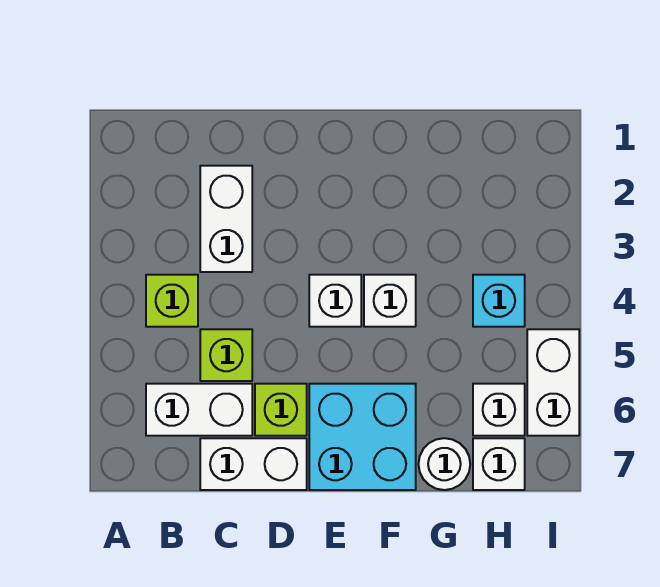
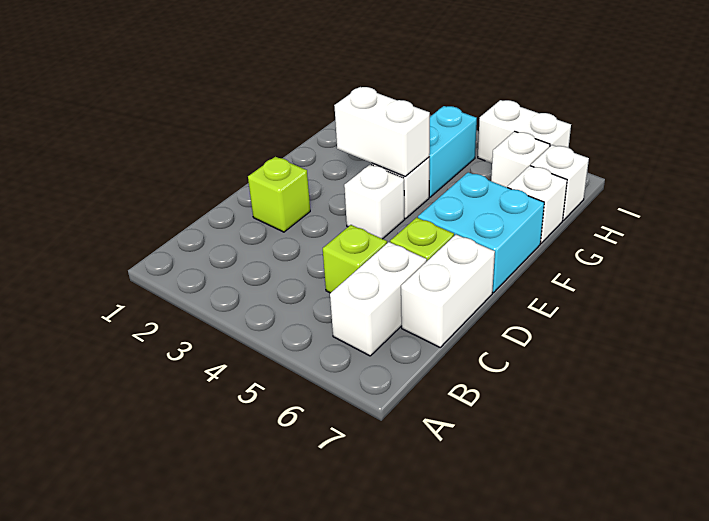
lime 1x1 brick [146,275,198,327] -> lime 1x1 brick moved to [248,157,310,232]
white 1x2 brick [200,166,252,272] -> white 1x2 brick moved to [334,87,430,177]
white 1x1 round brick [418,438,470,490] -> white 1x1 brick [507,166,567,243]
cyan 1x1 brick [473,275,525,327] -> cyan 1x2 brick [429,106,477,197]

